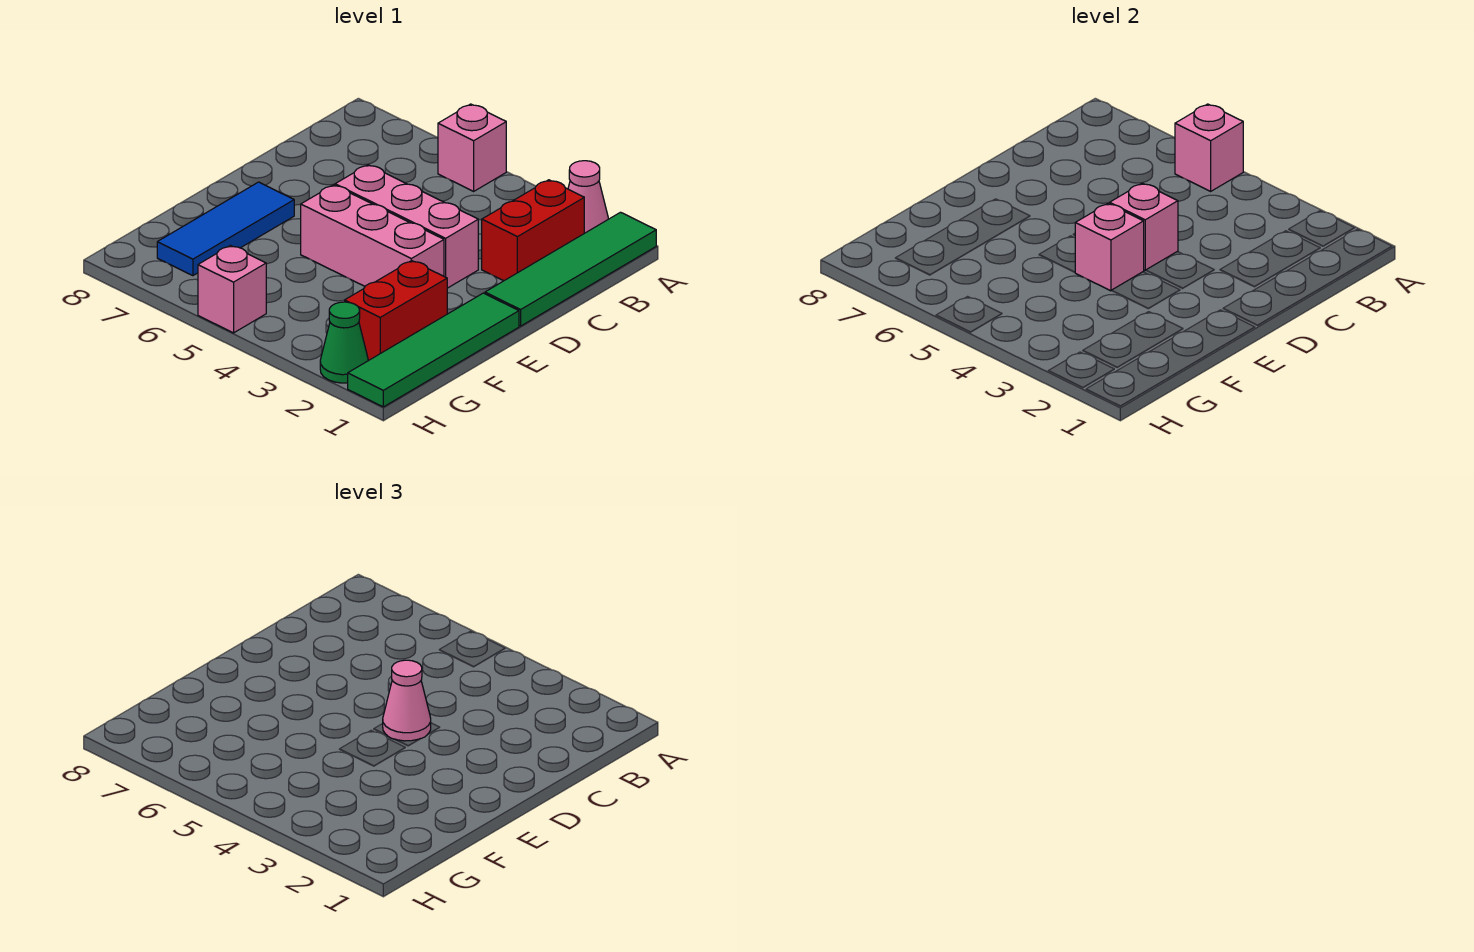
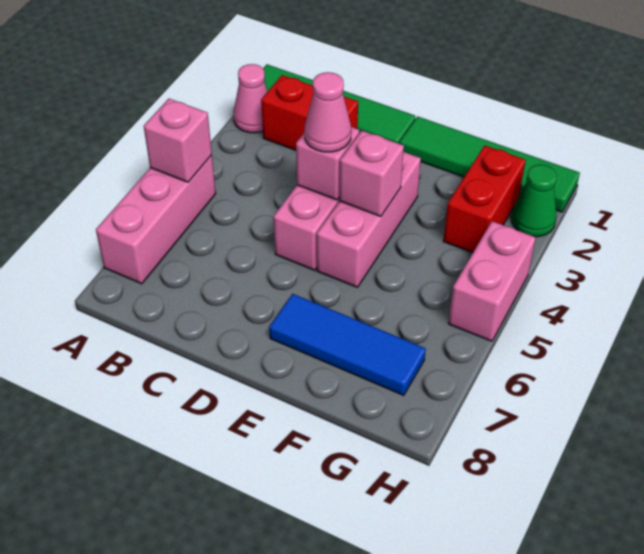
pink 1x1 brick [438,104,506,191] -> pink 1x3 brick [96,155,216,284]
red 1x2 brick [345,261,447,361] -> red 1x2 brick turned to [443,145,526,253]
pink 1x1 brick [198,246,266,333] -> pink 1x2 brick [448,221,536,341]

